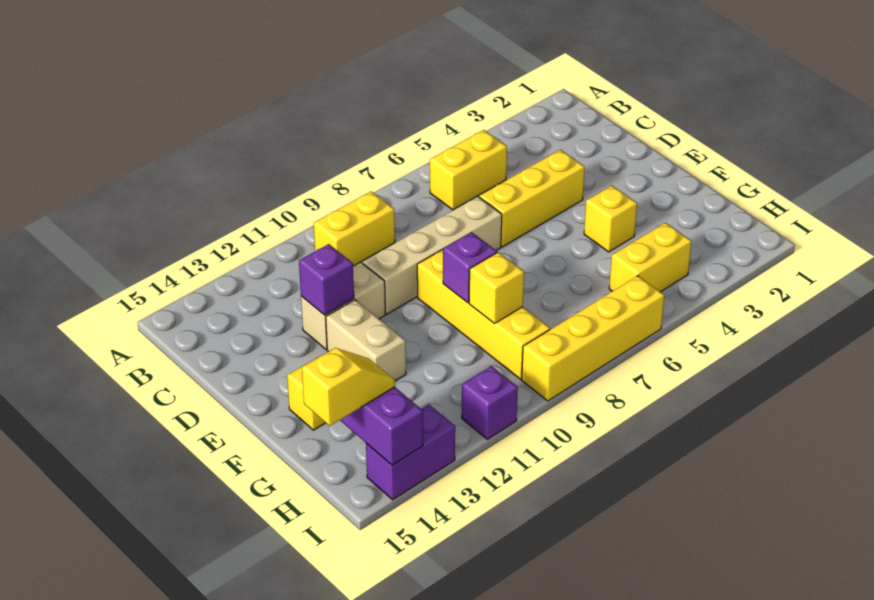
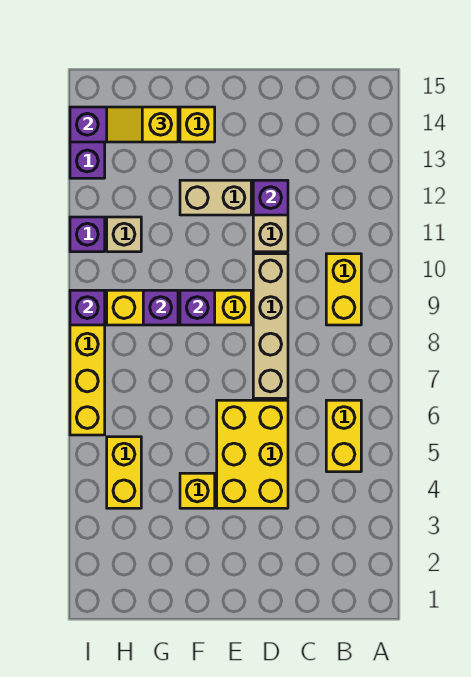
yellow 1x3 brick [479,150,585,247] -> yellow 2x3 brick [217,400,288,508]
yellow 1x1 brick [469,252,524,324] -> purple 1x1 brick [143,290,178,325]
none -> tan 1x1 brick [107,217,141,252]
yellow 1x2 slope [302,348,395,426] -> yellow 1x2 slope turned to [107,107,178,142]
none -> purple 1x1 brick [70,290,105,325]

